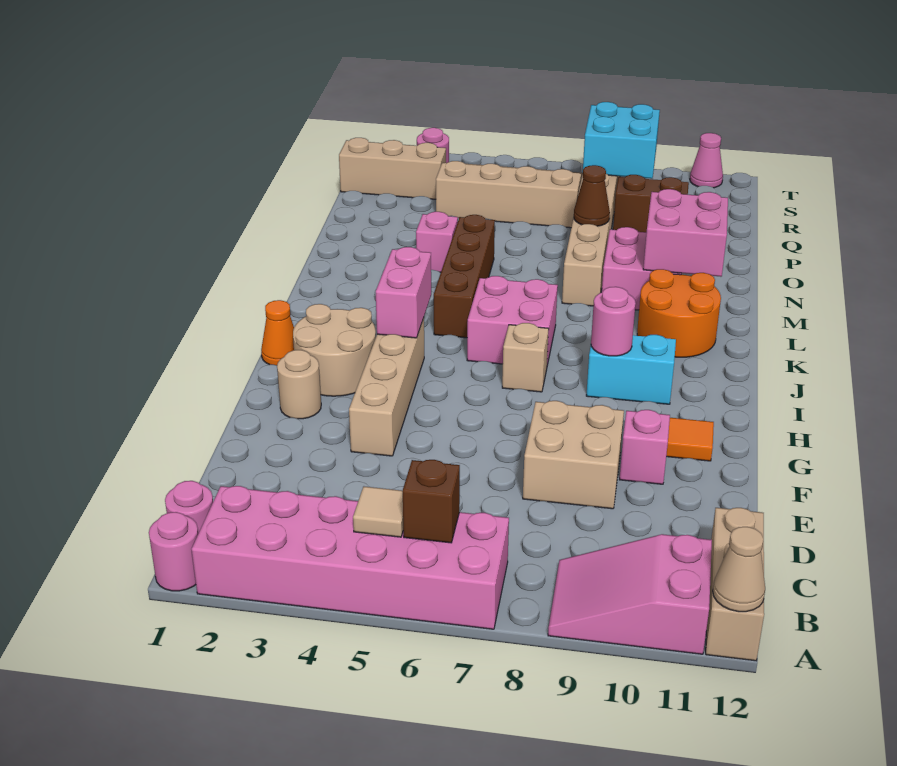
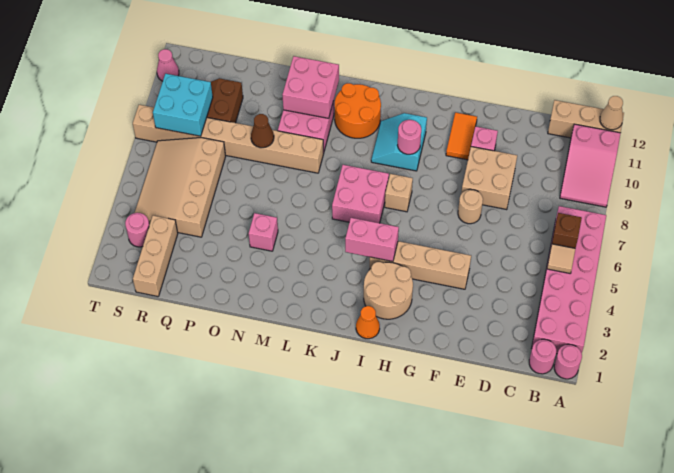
tan 1x1 round brick [277,350,321,419] -> tan 1x1 round brick moved to [458,189,483,224]
brown 1x4 brick [434,215,495,338] -> none

